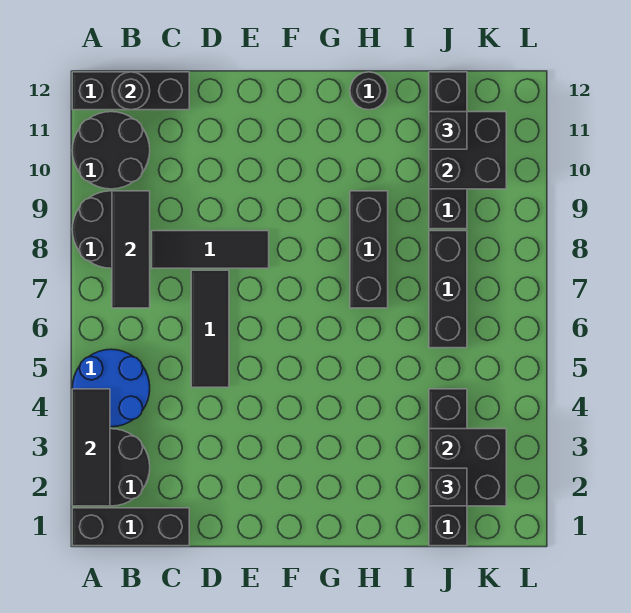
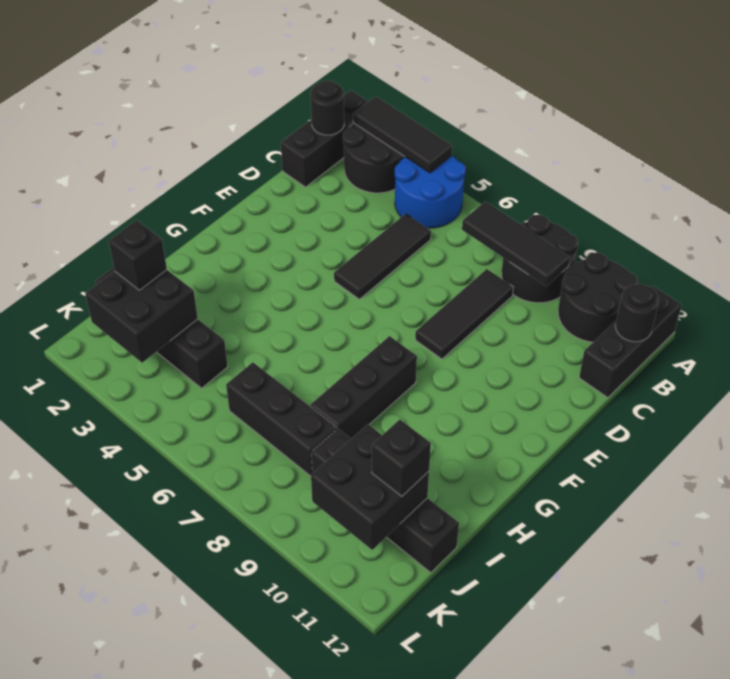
black 1x3 tile [191,270,229,387] -> black 1x3 tile turned to [334,214,431,299]
black 1x3 brick [350,191,388,308] -> black 1x3 brick turned to [310,336,417,438]
black 1x1 round brick [350,72,388,110] -> black 1x1 round brick moved to [311,81,344,135]

